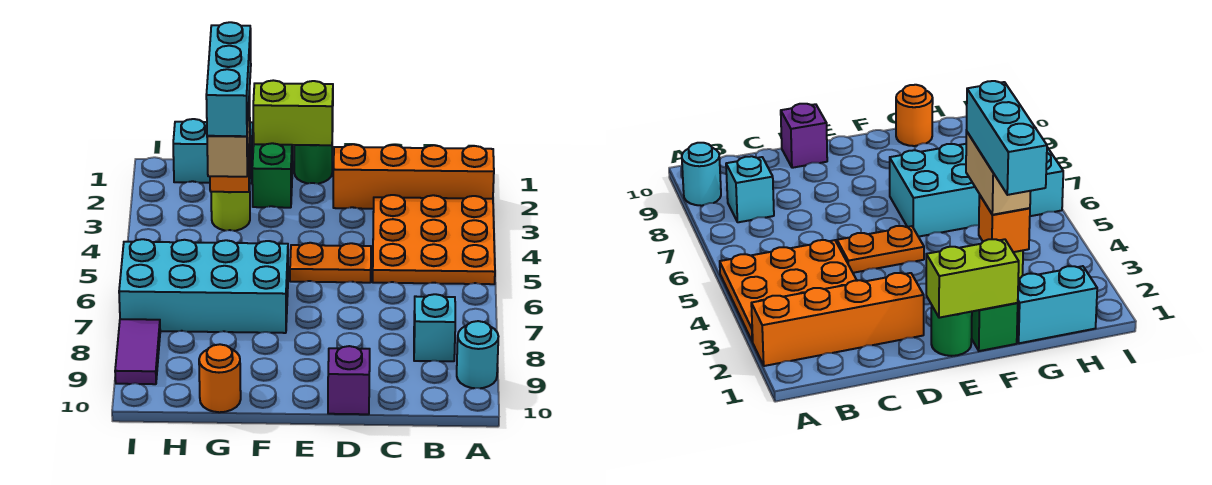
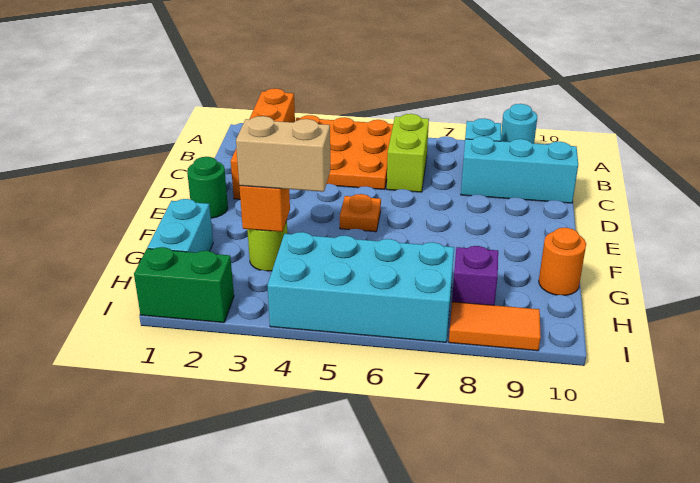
orange 1x2 plate [290,243,371,283] -> orange 1x1 plate [340,194,381,232]
purple 1x1 brick [328,346,370,414] -> purple 1x1 brick moved to [452,246,498,305]
lime 1x2 brick [253,80,333,145] -> lime 1x2 brick moved to [387,114,429,192]
green 1x2 brick [252,143,293,208] -> green 1x2 brick moved to [134,247,234,323]
cyan 2x4 brick [119,239,288,333] -> cyan 2x4 brick turned to [267,232,454,342]
cyan 1x3 brick [206,22,251,136] -> cyan 1x3 brick moved to [461,136,578,203]
purple 1x2 tile [115,319,160,384] -> orange 1x2 tile [449,302,541,351]

